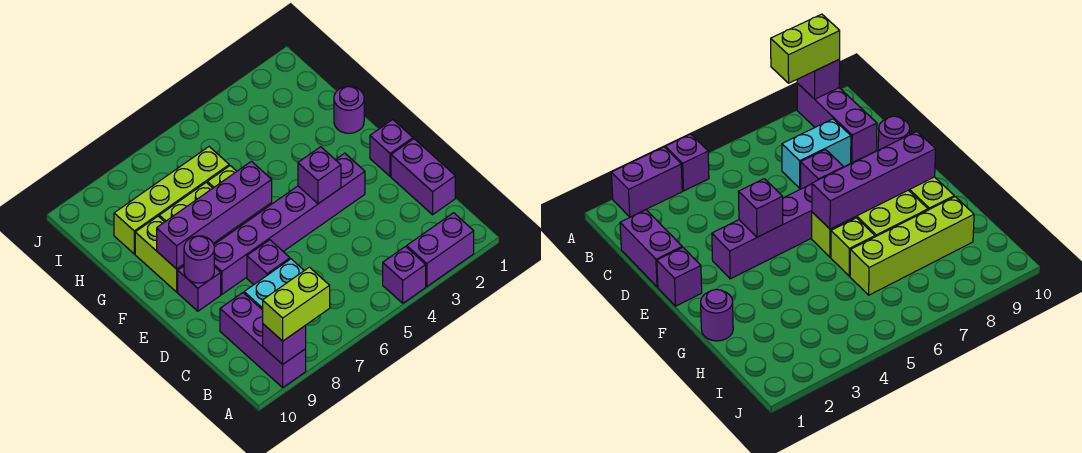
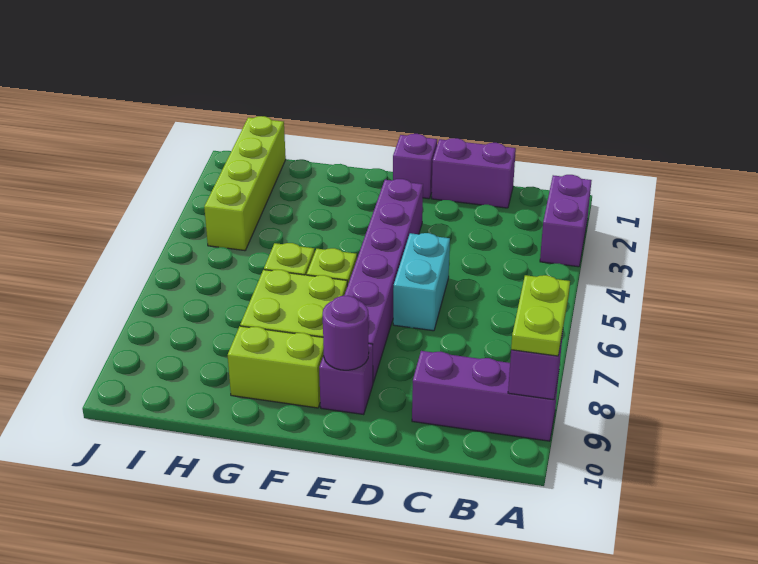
purple 1x1 brick [383,247,426,303] -> none
lime 1x2 brick [263,267,330,341] -> lime 1x2 plate [511,275,570,356]
cyan 1x2 brick [244,259,304,310] -> cyan 1x2 brick moved to [393,233,450,331]
purple 1x1 brick [247,240,290,285] -> none
purple 1x1 brick [298,147,341,204] -> none
purple 1x4 brick [157,161,272,269] -> none
purple 1x1 round brick [334,86,364,133] -> none
lime 1x4 brick [114,147,229,254] -> lime 1x4 brick moved to [204,116,286,251]

